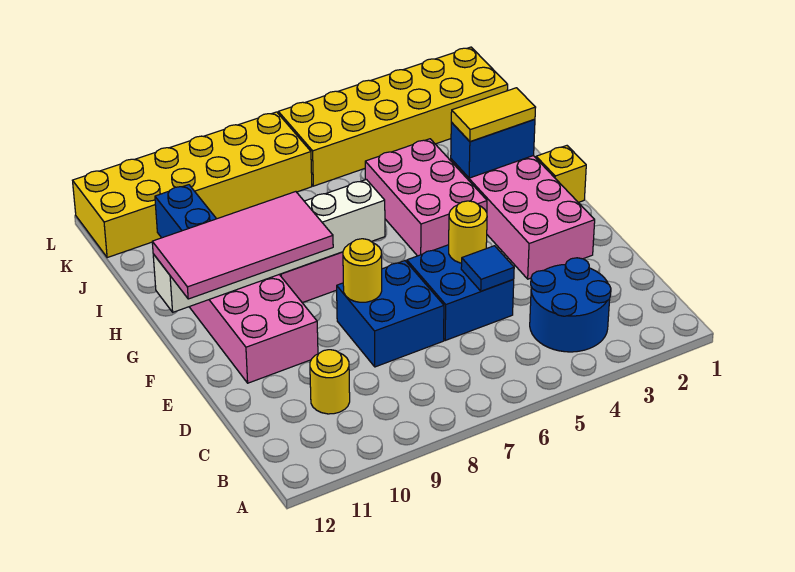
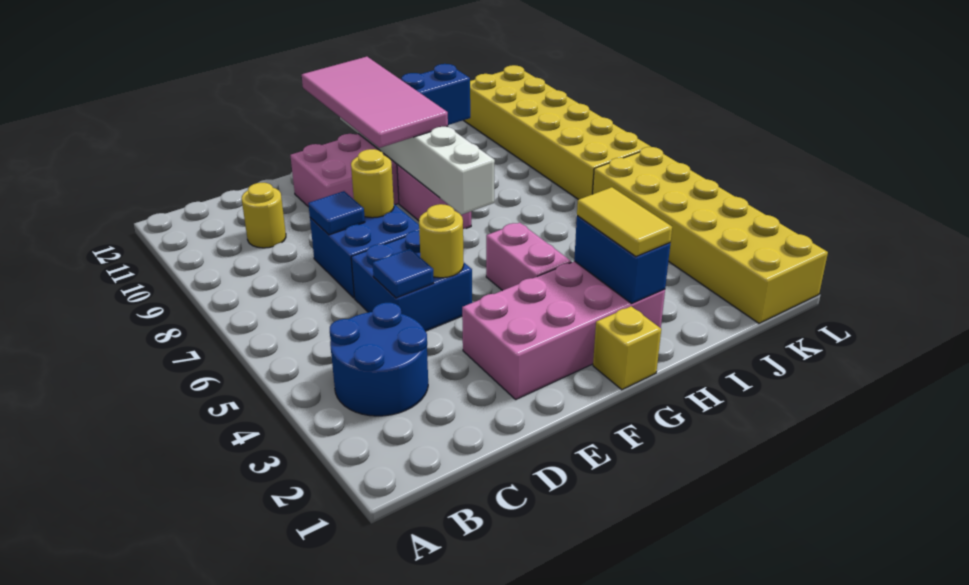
none -> blue 1x1 tile [308,191,365,235]
pink 2x3 brick [365,139,487,256] -> pink 1x2 brick [486,223,571,291]

